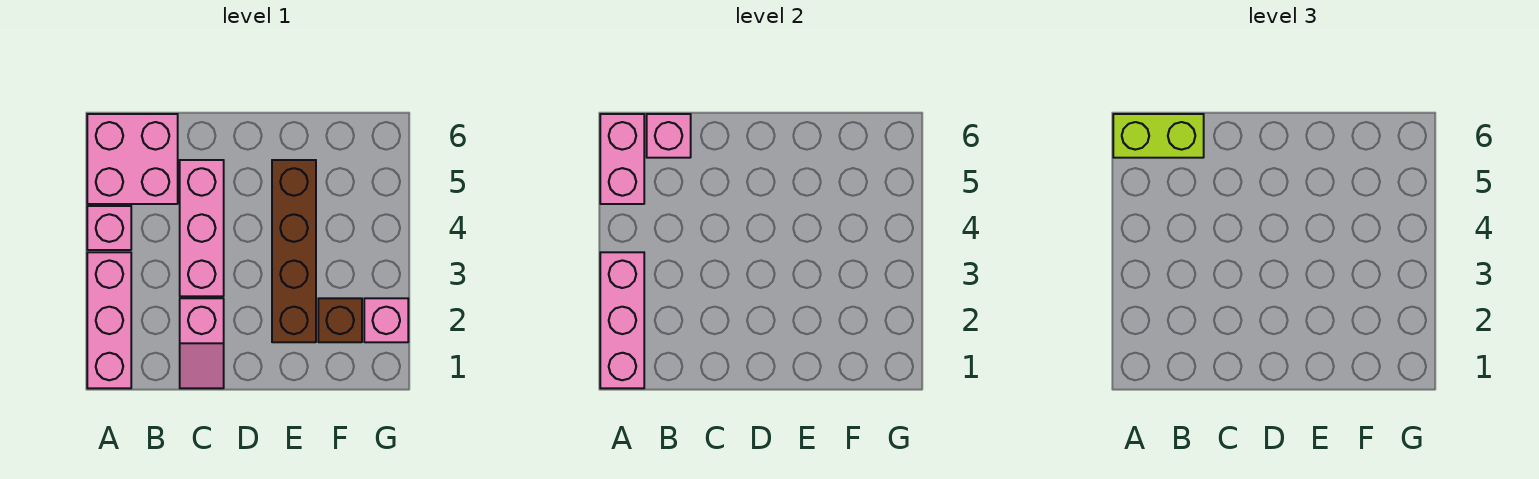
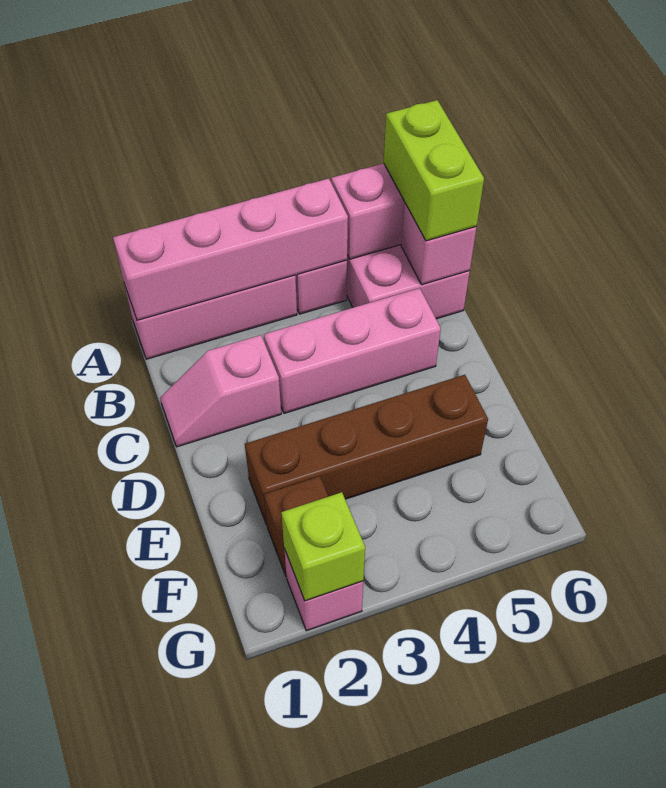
pink 1x3 brick [600,252,644,388] -> pink 1x4 brick [113,178,348,320]
none -> lime 1x1 brick [281,492,365,601]

